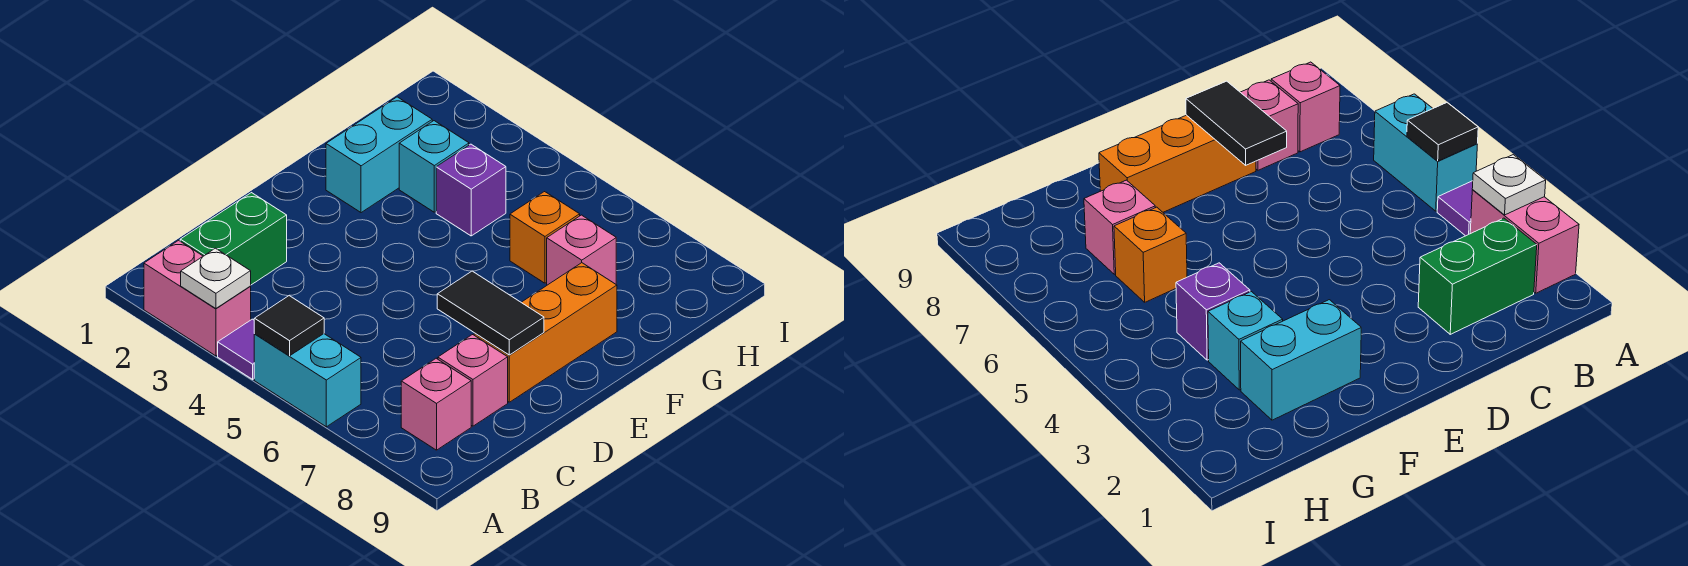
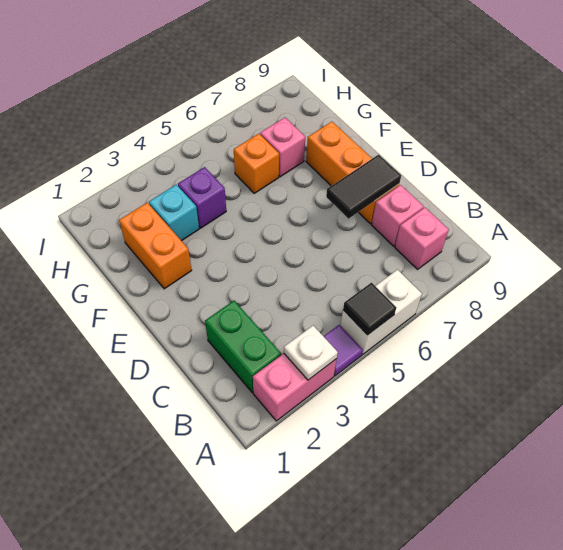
cyan 1x2 brick [254,334,361,427] -> white 1x2 brick [340,270,422,354]
cyan 1x2 brick [326,97,432,213] -> orange 1x2 brick [119,203,192,289]

